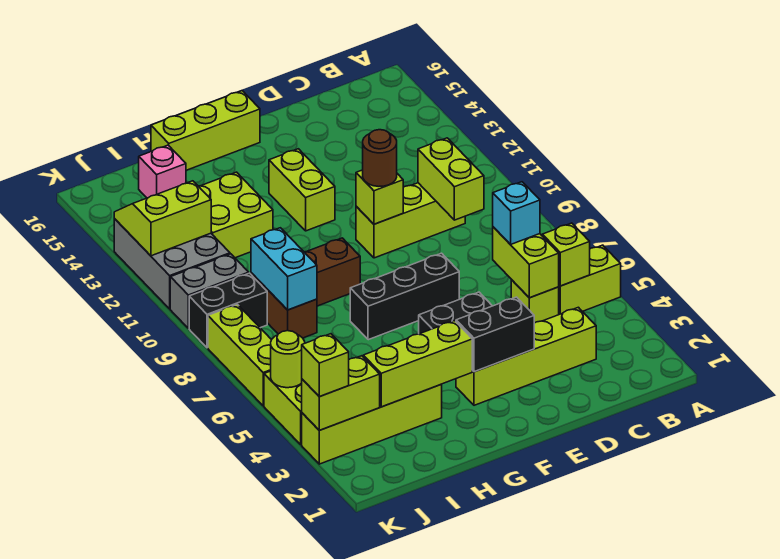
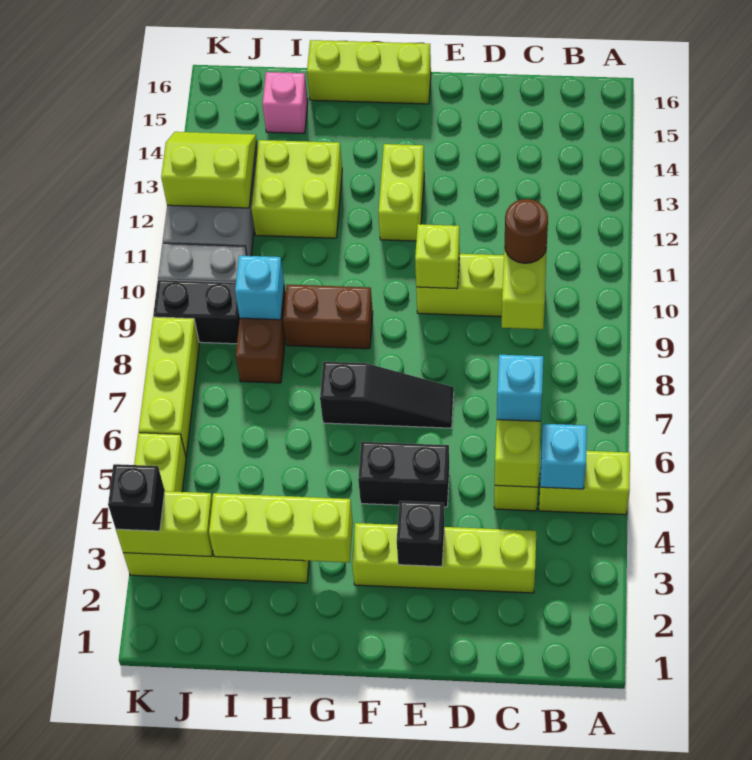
lime 1x1 brick [542,223,590,286] -> cyan 1x1 brick [540,424,587,489]
black 1x2 brick [456,297,534,372] -> black 1x1 brick [397,501,444,567]
black 1x3 brick [350,253,459,340] -> black 1x3 slope [320,362,454,428]
brown 1x1 round brick [363,130,397,187] -> brown 1x1 round brick moved to [505,199,548,263]
cyan 1x2 brick [251,228,317,310] -> cyan 1x1 brick [235,256,284,320]
lime 1x1 brick [302,334,349,397] -> black 1x1 brick [108,464,165,531]
lime 1x1 round brick [271,331,305,388] -> none

